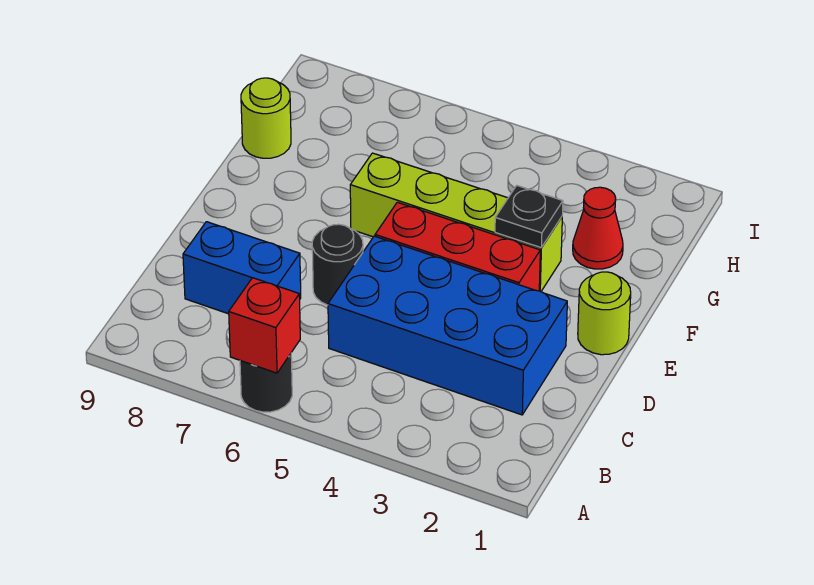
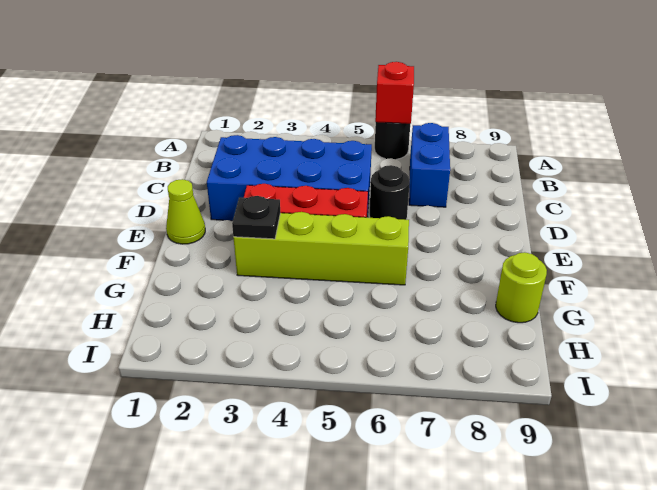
blue 1x2 brick [183,222,301,314] -> blue 1x2 brick turned to [409,123,450,207]
lime 1x1 round brick [578,272,631,355] -> lime 1x1 cone [166,179,205,244]
red 1x1 cone [573,187,623,269] -> none

